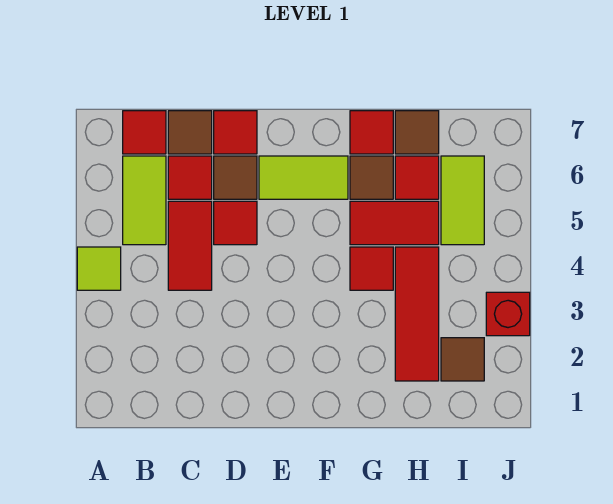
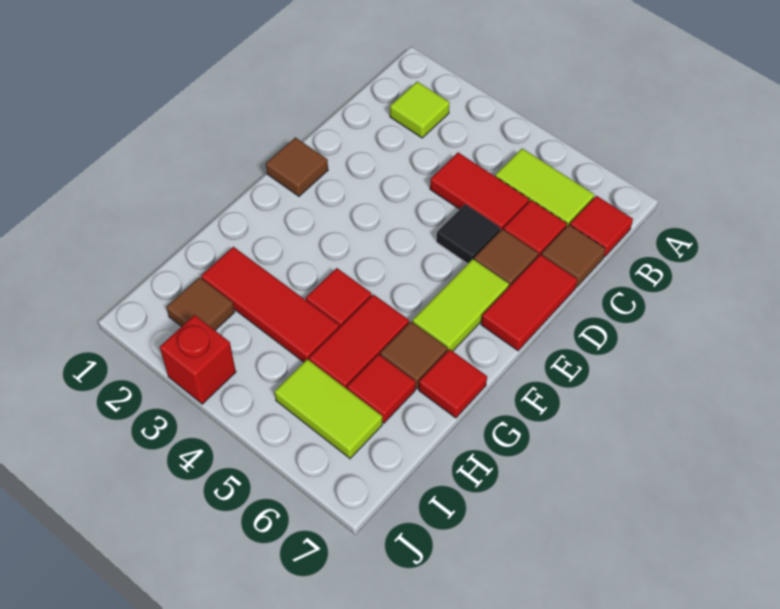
lime 1x1 tile [77,247,121,290] -> lime 1x1 tile moved to [390,82,450,138]
red 1x1 tile [214,201,257,245] -> black 1x1 tile [436,204,500,264]
red 1x1 tile [214,111,257,154] -> red 1x2 tile [481,254,577,351]
brown 1x1 tile [395,111,439,154] -> brown 1x1 tile moved to [266,137,328,196]

